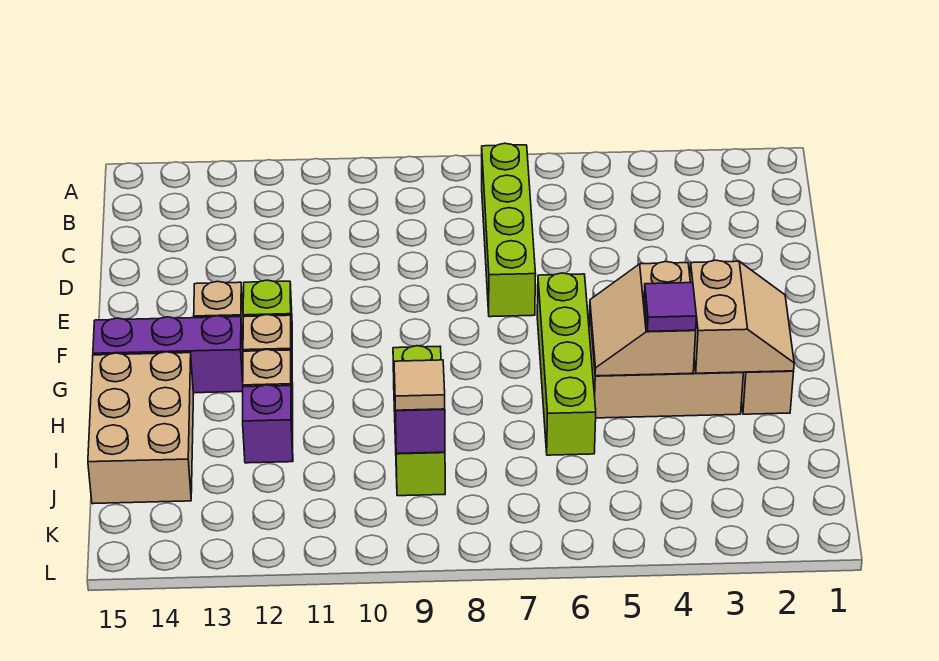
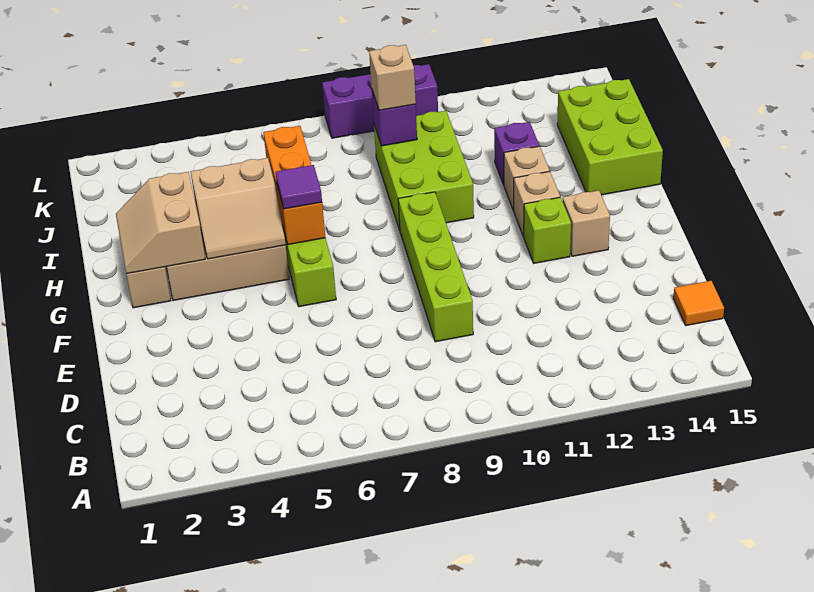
lime 1x4 brick [482,143,536,317] -> lime 1x4 brick moved to [398,192,473,342]
none -> orange 1x1 tile [673,281,724,326]
tan 2x2 slope [590,262,696,376] -> tan 2x2 slope turned to [191,158,286,259]
none -> orange 1x3 brick [263,126,325,245]
purple 1x3 brick [93,316,243,393] -> purple 1x3 brick moved to [322,64,438,138]
purple 1x1 tile [644,283,697,331] -> purple 1x1 tile moved to [276,165,322,209]
lime 1x3 brick [393,346,445,496] -> lime 2x3 brick [374,111,474,230]
tan 2x3 brick [88,352,193,504] -> lime 2x3 brick [557,79,663,195]
tan 1x1 tile [394,360,445,410] -> tan 1x1 brick [369,45,416,110]

